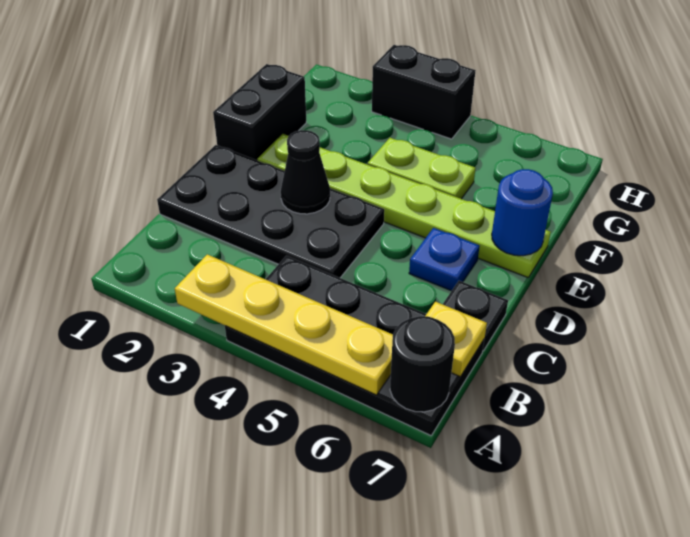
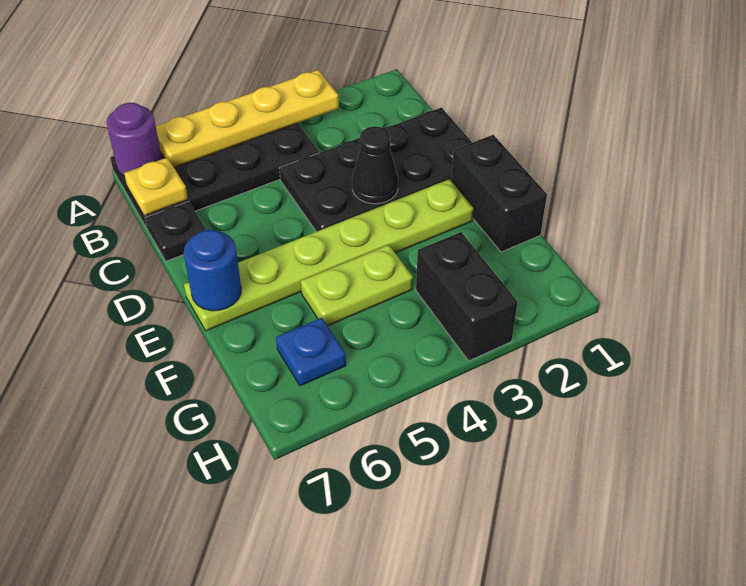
black 1x1 round brick [390,316,455,412] -> purple 1x1 round brick [107,103,162,176]
blue 1x1 plate [409,228,480,291] -> blue 1x1 plate moved to [276,318,346,386]
black 1x2 brick [372,45,476,139] -> black 1x2 brick turned to [416,232,518,361]

